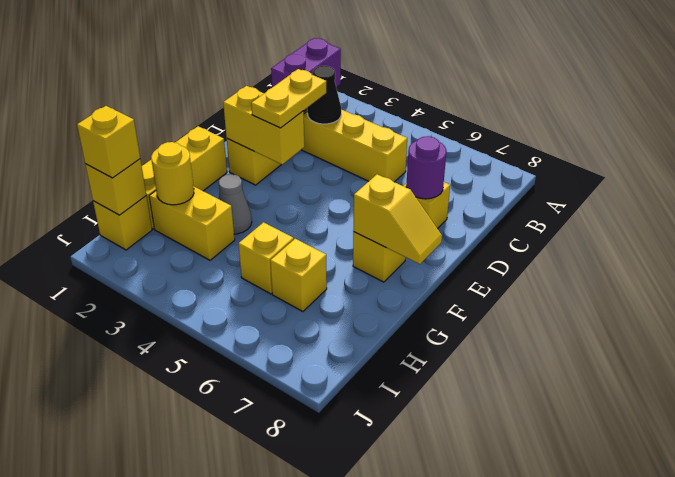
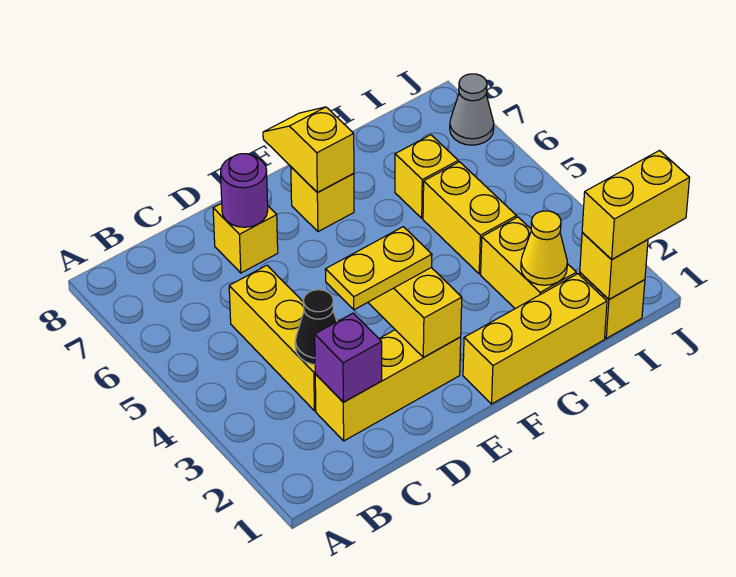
purple 1x2 brick [271,38,341,112] -> purple 1x1 brick [315,313,382,402]
grey 1x1 cone [219,174,252,234] -> grey 1x1 cone moved to [450,74,494,145]
yellow 1x1 round brick [151,142,194,205] -> yellow 1x1 cone [521,211,567,285]
yellow 1x1 brick [239,222,294,294] -> yellow 1x2 brick [423,162,517,274]
yellow 1x1 brick [77,106,140,178] -> yellow 1x2 brick [582,151,689,260]

